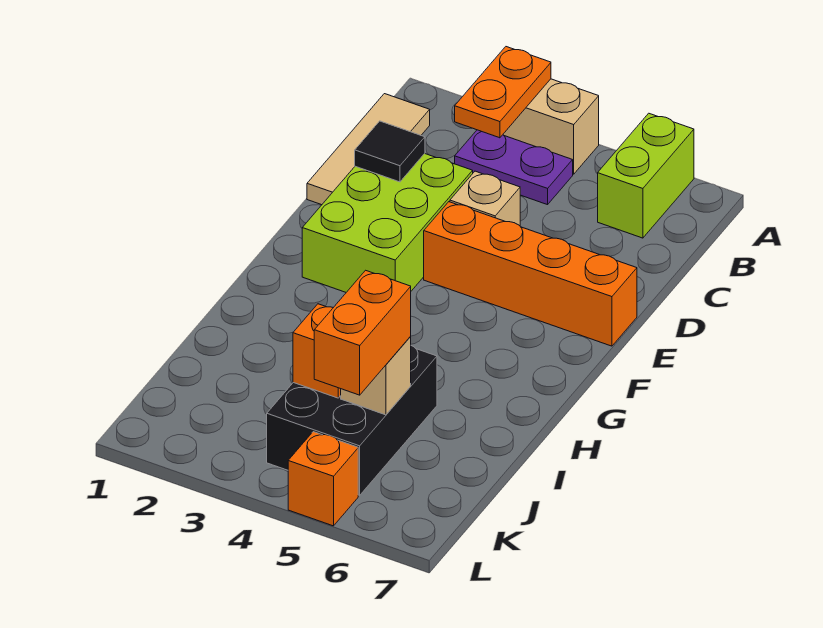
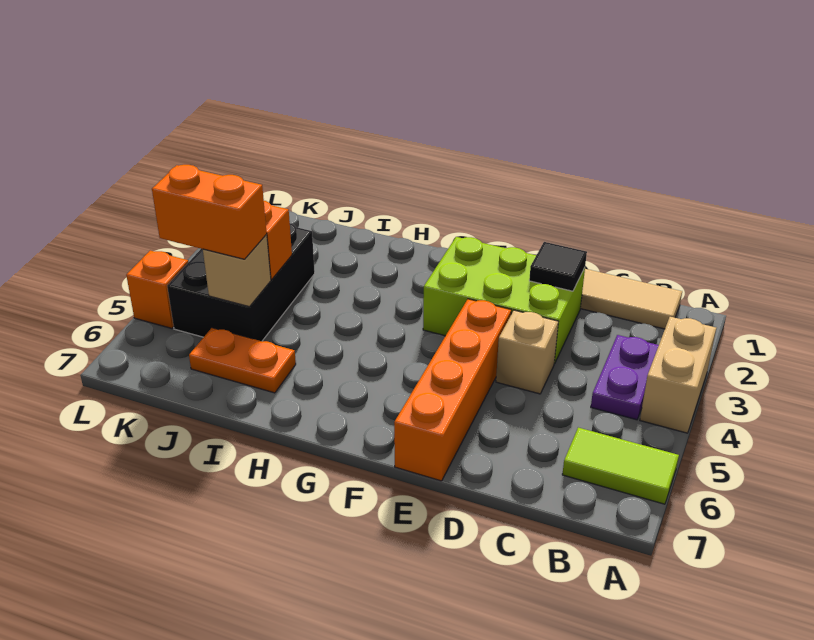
orange 1x2 plate [455,47,551,138] -> orange 1x2 plate moved to [189,328,296,393]
lime 1x2 brick [598,113,694,238] -> lime 1x2 tile [562,428,679,504]
black 2x3 brick [267,346,437,495] -> black 2x3 brick turned to [167,223,315,341]

